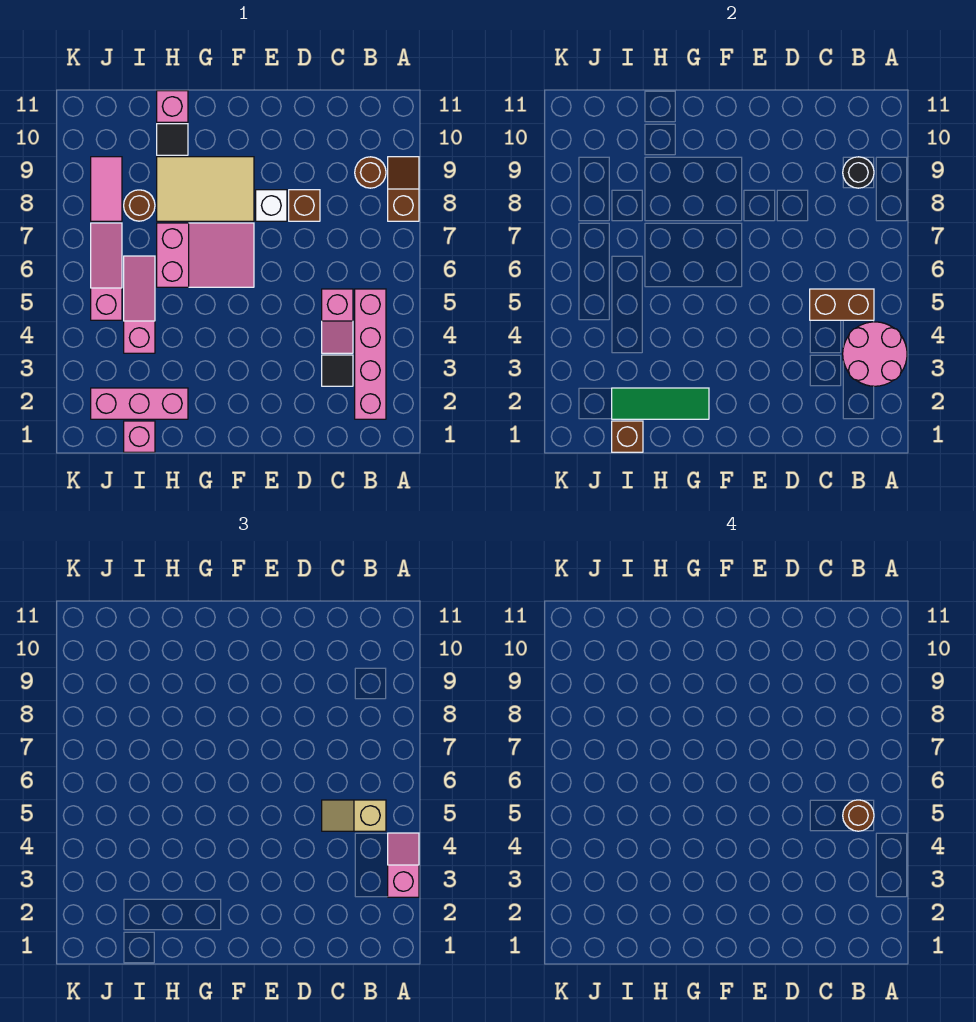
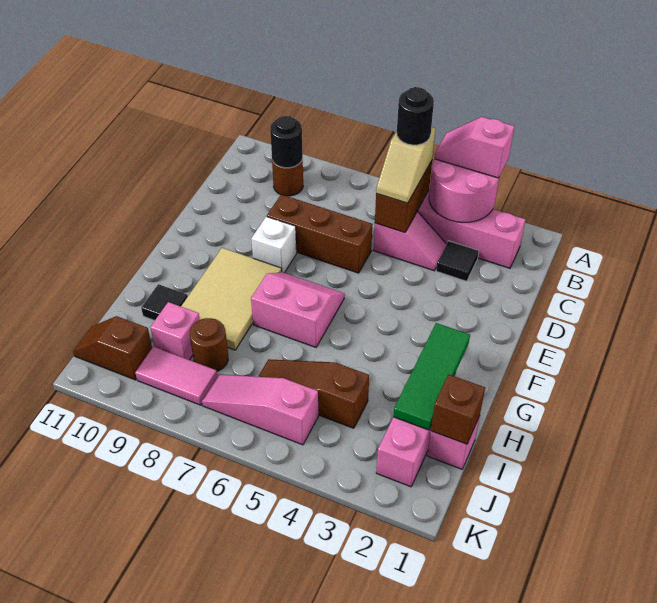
brown 1x2 slope [388,157,419,221] -> brown 1x2 slope moved to [73,316,152,380]
brown 1x1 round brick [843,800,874,831] -> black 1x1 round brick [397,87,434,145]
brown 1x1 brick [289,190,320,221] -> brown 1x3 brick [267,195,373,273]
pink 2x3 slope [157,223,254,287] -> pink 2x2 slope [251,272,345,347]
pink 1x1 brick [157,91,188,122] -> pink 1x1 brick moved to [150,302,200,360]
pink 1x3 slope [124,256,155,353] -> brown 1x3 slope [258,359,369,428]

